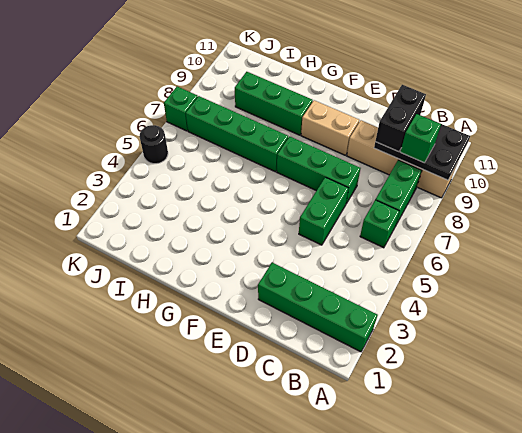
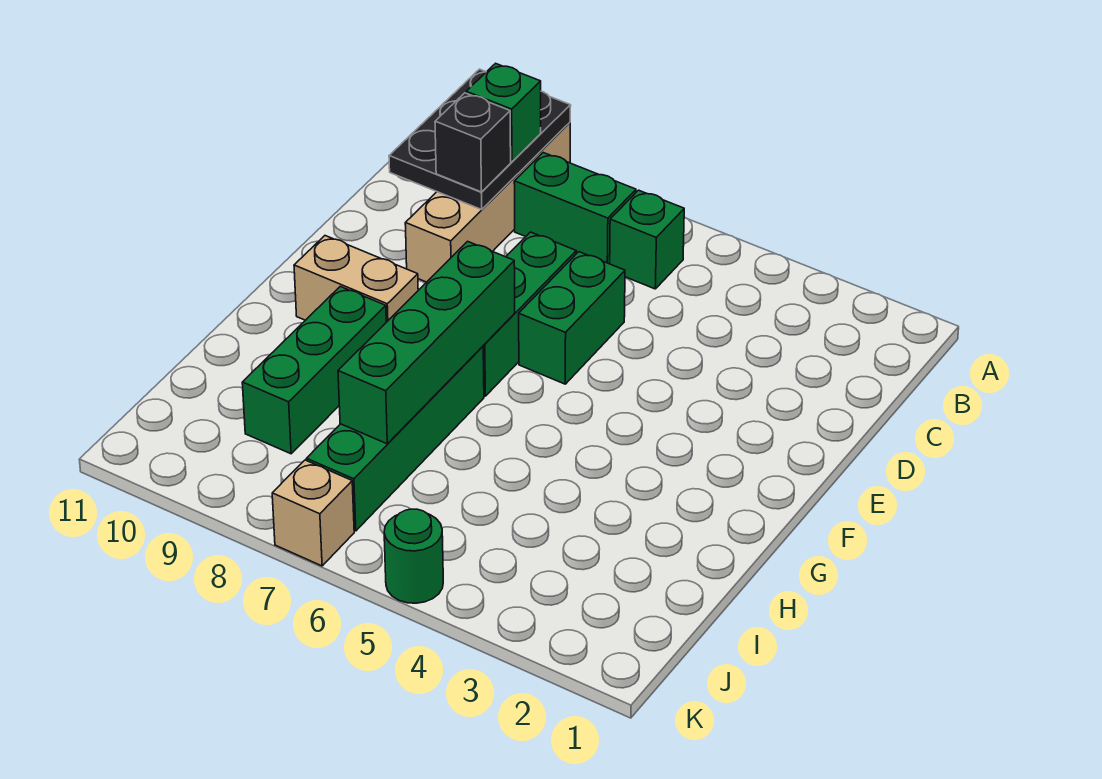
green 1x4 brick [258,263,377,352] -> green 1x4 brick moved to [338,241,515,444]
black 1x2 brick [375,85,426,152] -> black 1x1 brick [435,93,511,192]
green 1x2 brick [299,177,348,245] -> green 1x2 brick turned to [519,252,625,384]
tan 1x2 brick [301,100,359,155] -> tan 1x2 brick turned to [294,236,418,322]
black 1x1 round brick [139,125,168,164] -> green 1x1 round brick [384,509,443,603]
green 1x1 brick [164,87,198,131] -> tan 1x1 brick [272,460,354,566]

